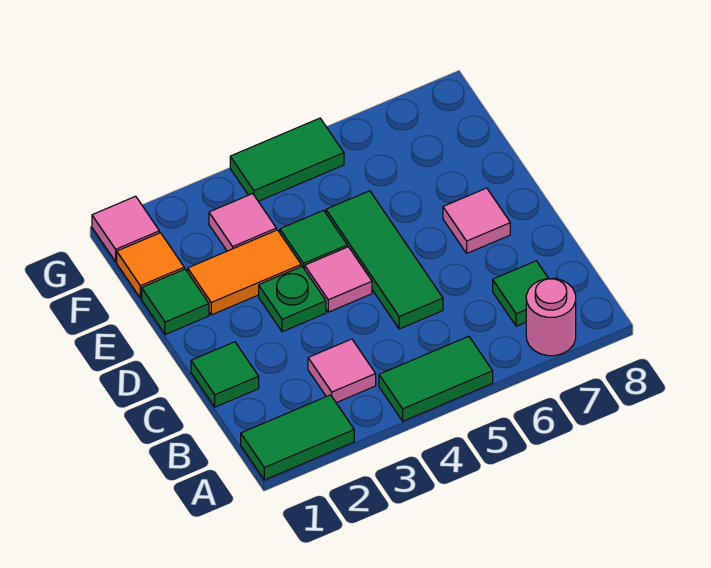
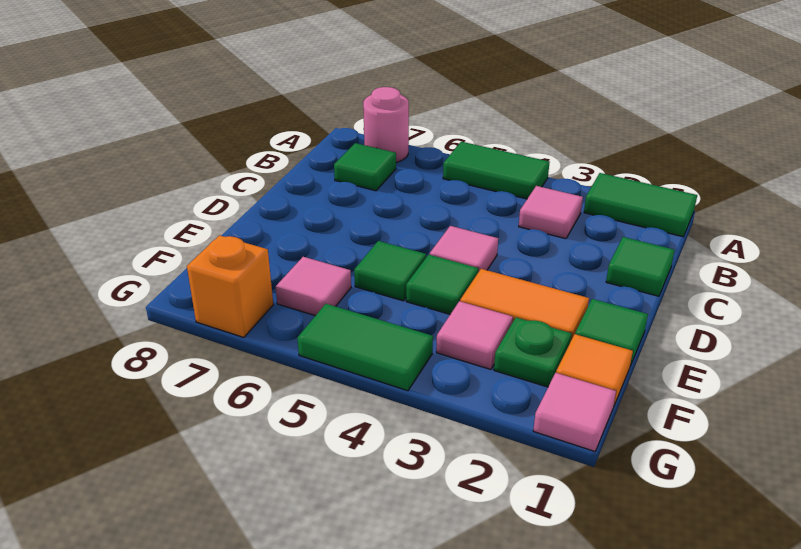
green 1x3 tile [326,191,443,329] -> green 1x1 tile [354,241,426,301]
green 1x1 plate [259,266,326,332] -> green 1x1 plate moved to [494,317,572,387]
pink 1x1 tile [443,188,510,253] -> pink 1x1 tile moved to [276,257,351,316]
none -> orange 1x1 brick [187,235,273,337]

